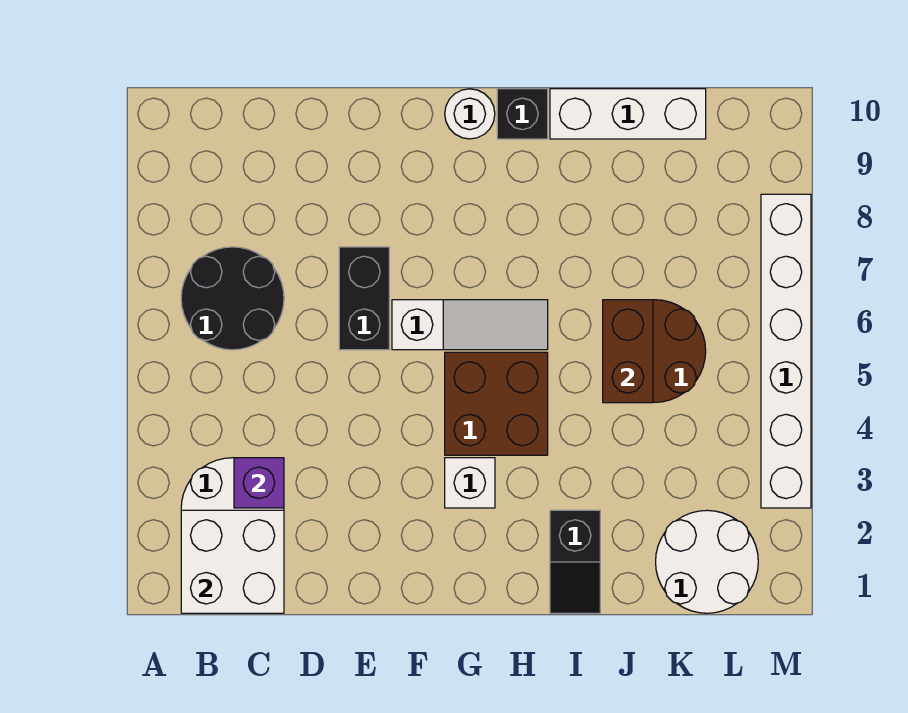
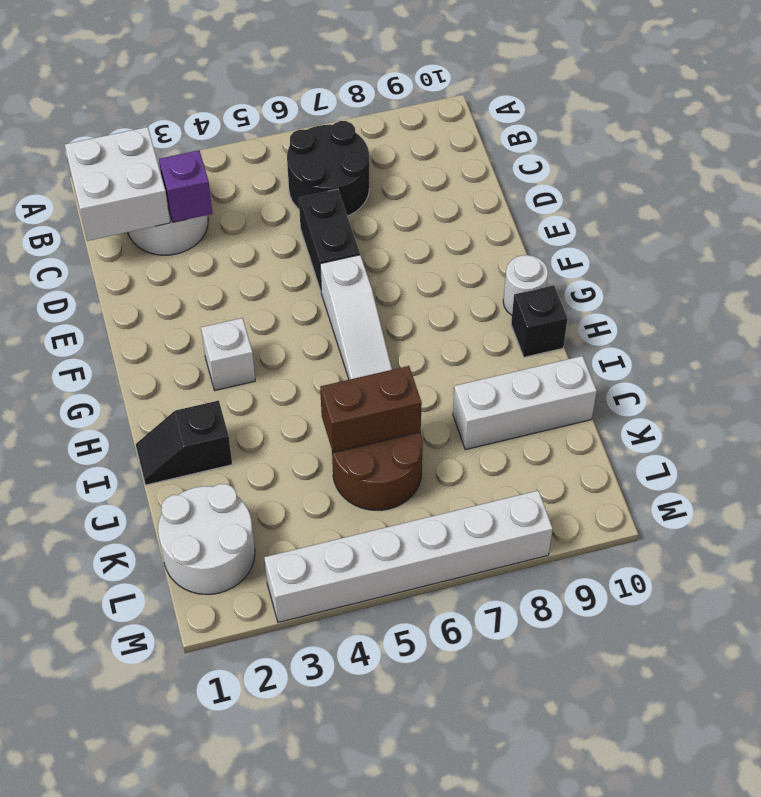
black 1x2 brick [339,247,389,350] -> black 1x2 brick turned to [299,189,360,291]
brown 2x2 brick [445,352,548,455] -> none
white 1x3 brick [550,89,706,139] -> white 1x3 brick turned to [453,356,597,450]

